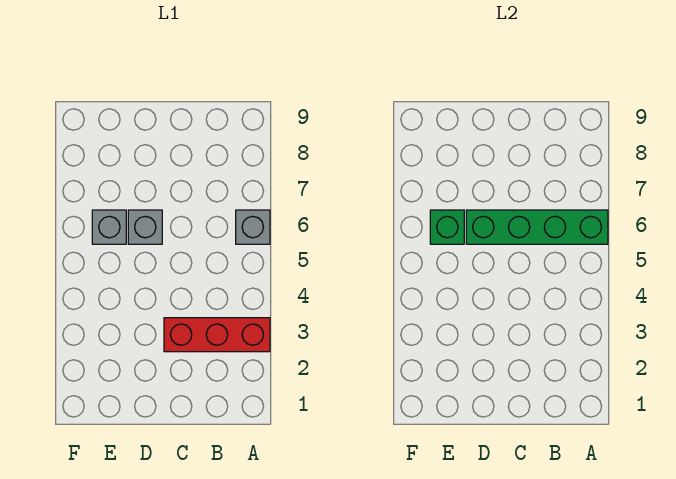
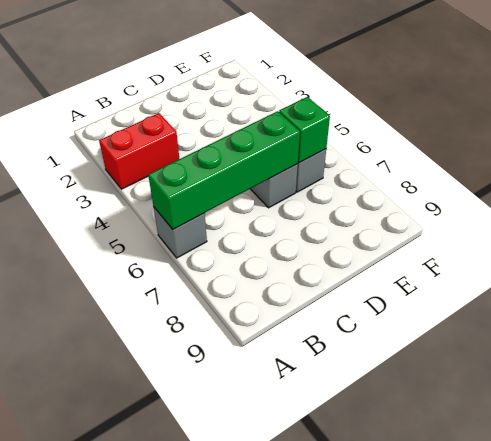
red 1x3 brick [164,318,270,352] -> red 1x2 brick [99,113,179,189]

